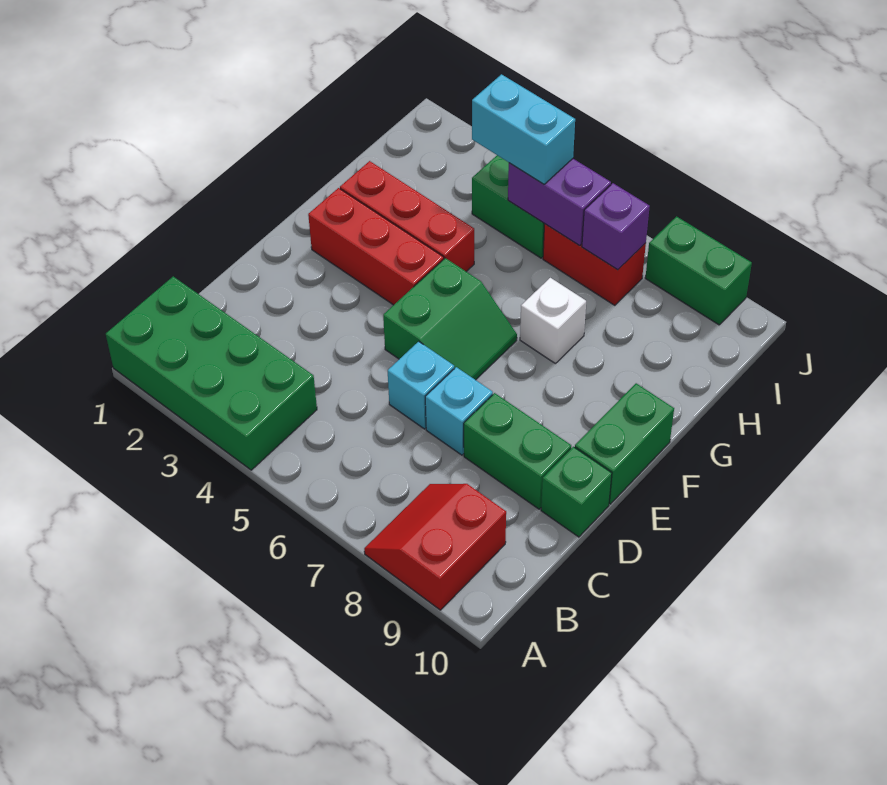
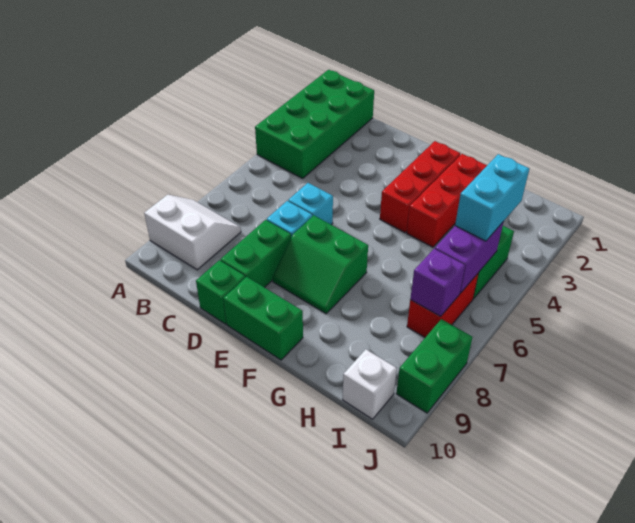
red 2x2 slope [364,484,506,610] -> white 2x2 slope [144,195,241,270]
green 2x2 slope [383,258,517,380] -> green 2x2 slope moved to [272,215,368,314]
white 1x1 brick [520,278,586,364] -> white 1x1 brick moved to [343,349,397,419]

